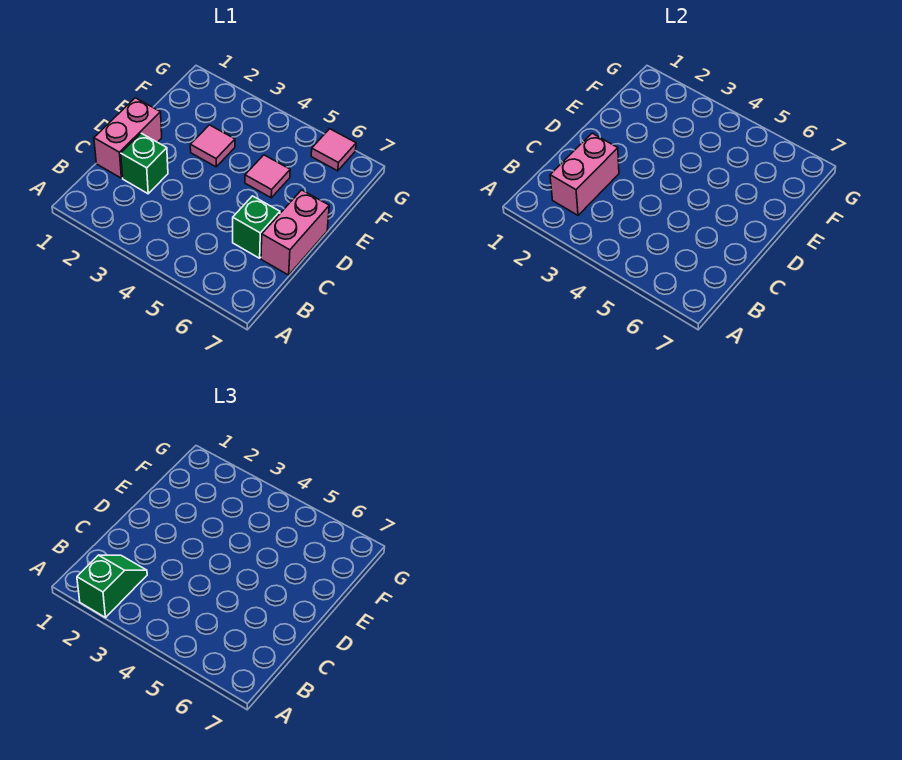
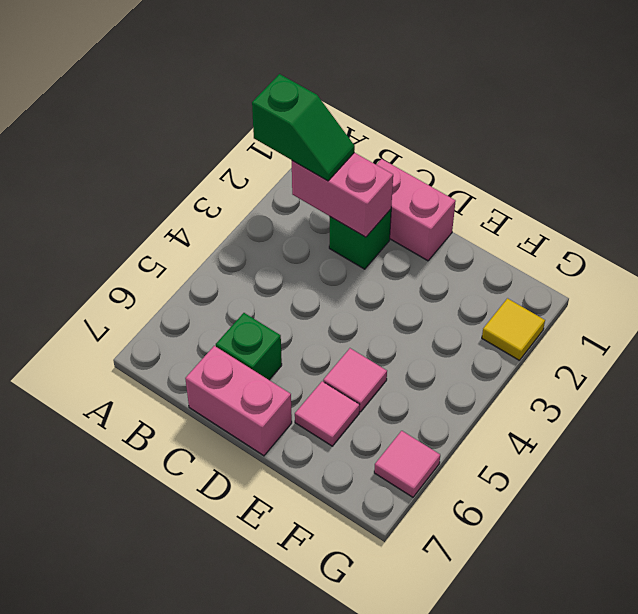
pink 1x1 tile [190,125,235,167] -> pink 1x1 tile moved to [295,381,359,446]
none -> yellow 1x1 tile [482,298,545,360]

